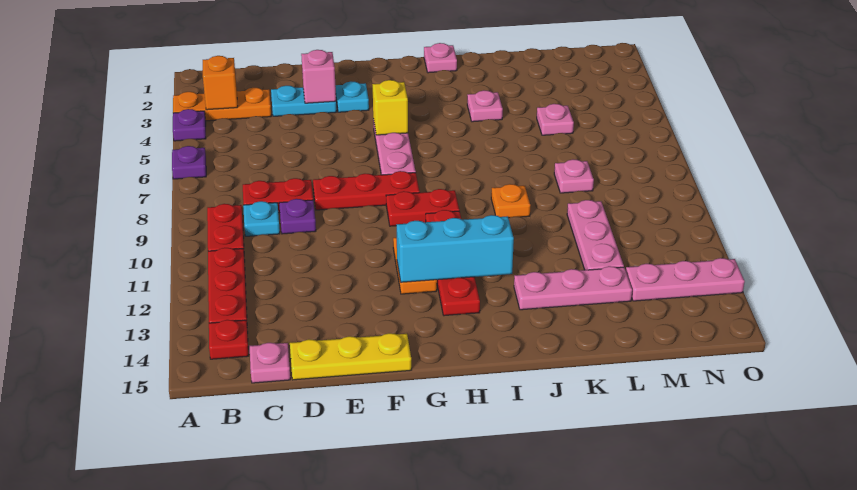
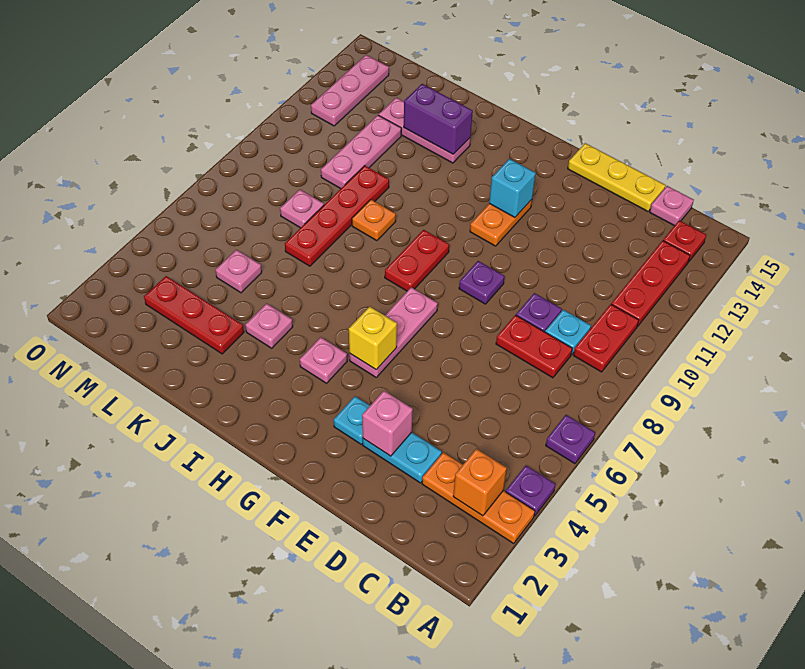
red 1x3 plate [313,171,420,210] -> red 1x3 plate moved to [144,276,244,354]
none -> purple 1x1 plate [459,261,505,304]
red 1x2 plate [386,189,459,226] -> red 1x2 plate turned to [385,230,449,291]
cyan 1x3 brick [396,215,514,282] -> cyan 1x1 brick [489,159,536,217]
red 1x4 plate [426,210,480,316] -> red 1x4 plate moved to [285,166,389,266]
pink 1x1 plate [424,43,457,73] -> pink 1x1 plate moved to [300,337,347,383]
none -> purple 1x2 brick [404,84,473,154]
pink 1x3 plate [626,258,745,301] -> pink 1x3 plate turned to [311,55,389,126]

